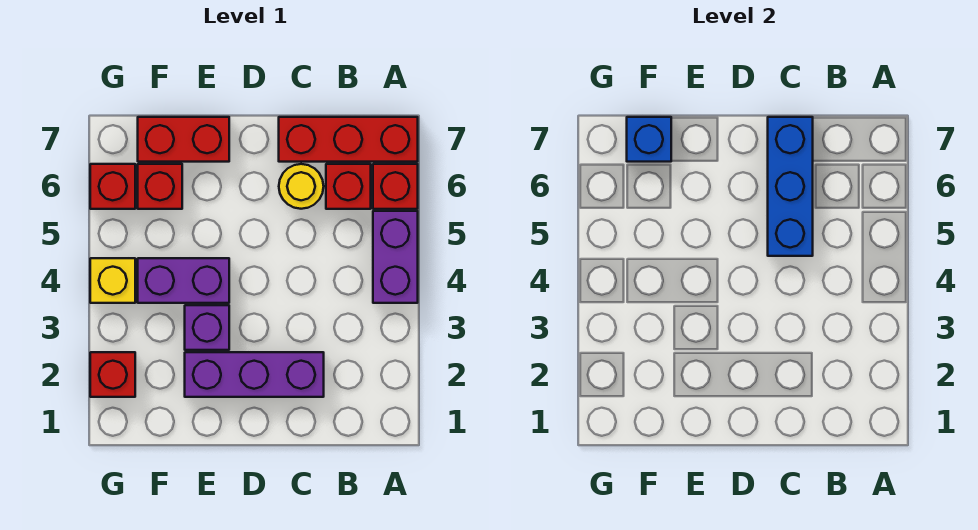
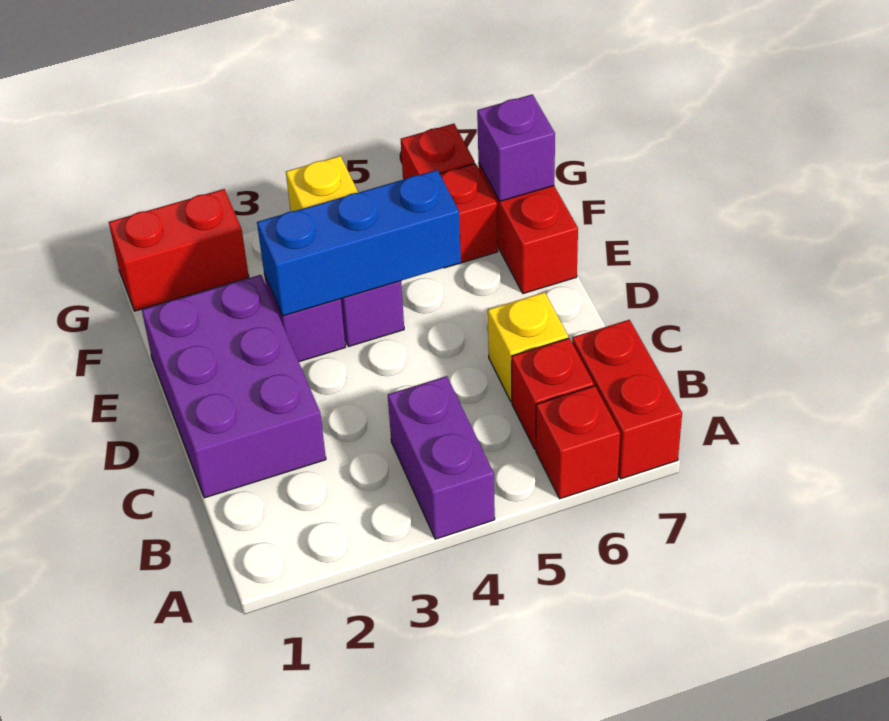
purple 1x2 brick [373,211,418,303] -> purple 1x2 brick turned to [388,376,495,539]
red 1x3 brick [279,117,418,162] -> red 1x2 brick [572,320,682,479]
purple 1x3 brick [185,352,324,397] -> purple 2x3 brick [142,275,326,498]
blue 1x3 brick [768,117,813,256] -> blue 1x3 brick moved to [257,170,461,316]
yellow 1x1 round brick [279,164,324,209] -> yellow 1x1 brick [488,292,568,402]
blue 1x1 brick [627,117,671,162] -> purple 1x1 brick [477,94,555,201]
red 1x1 brick [90,352,135,397] -> red 1x2 brick [109,189,249,311]

